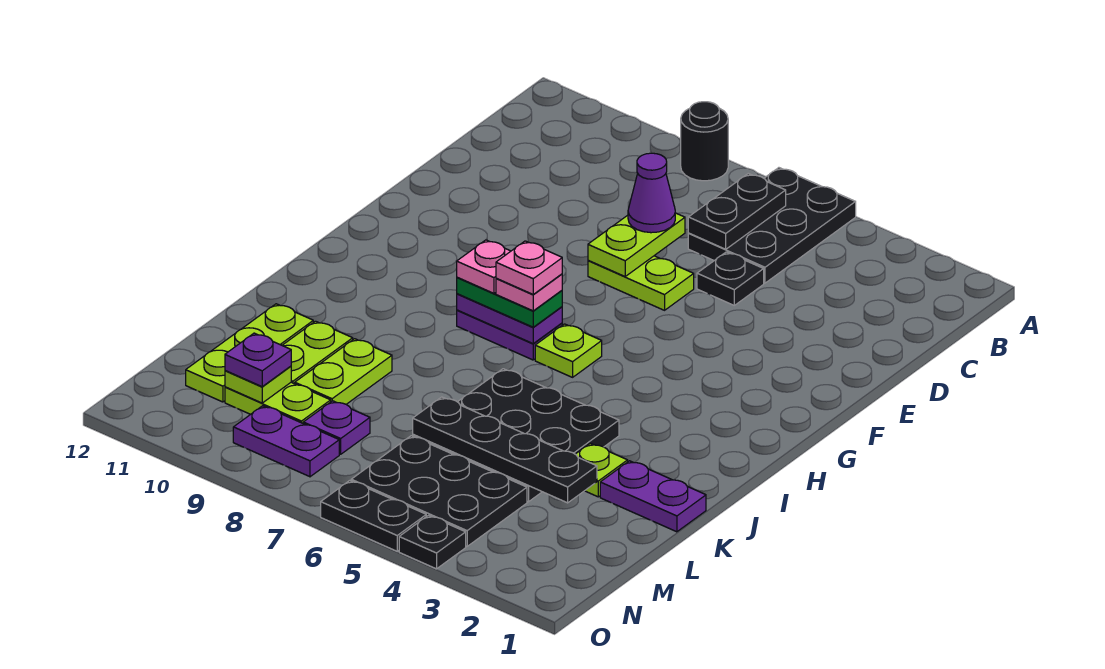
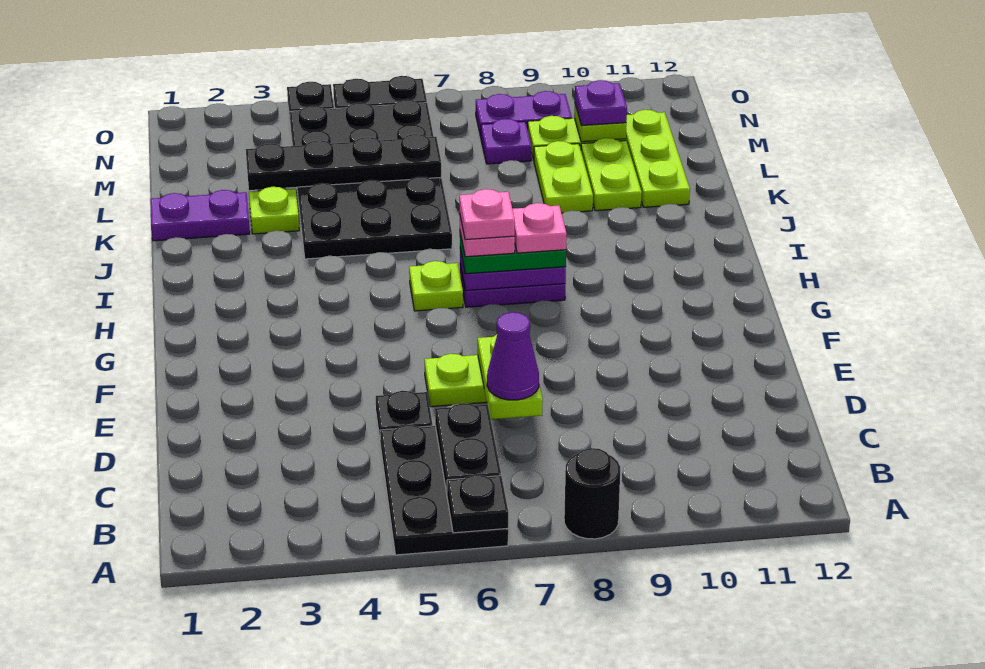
none -> black 1x1 plate [447,475,508,533]

